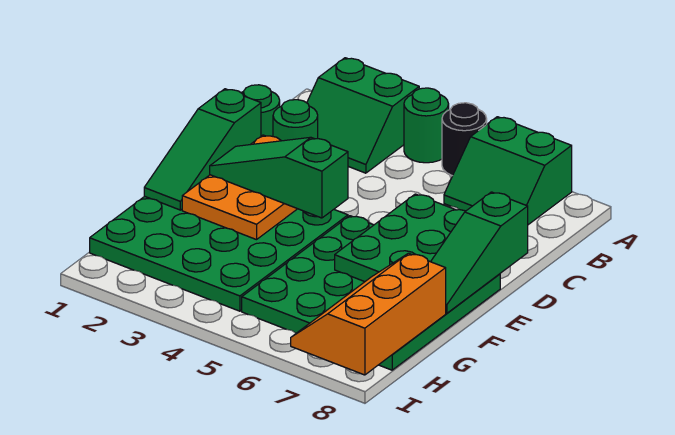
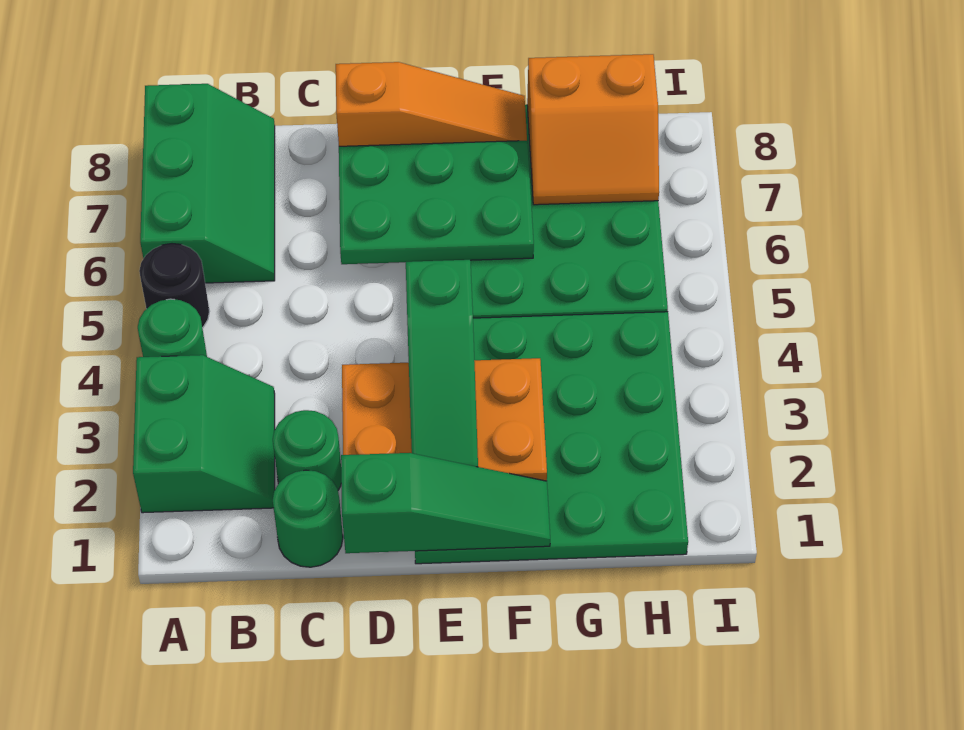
green 2x2 slope [444,117,572,225] -> green 2x3 slope [140,84,275,283]
green 1x3 slope [431,192,528,313] -> orange 1x3 slope [336,62,527,146]
orange 2x3 slope [291,253,446,375] -> orange 2x2 slope [527,54,659,205]

